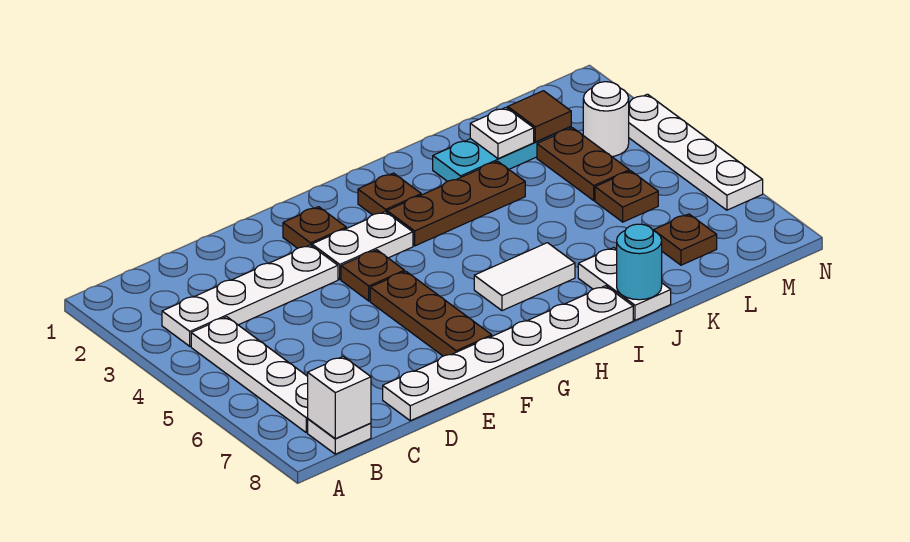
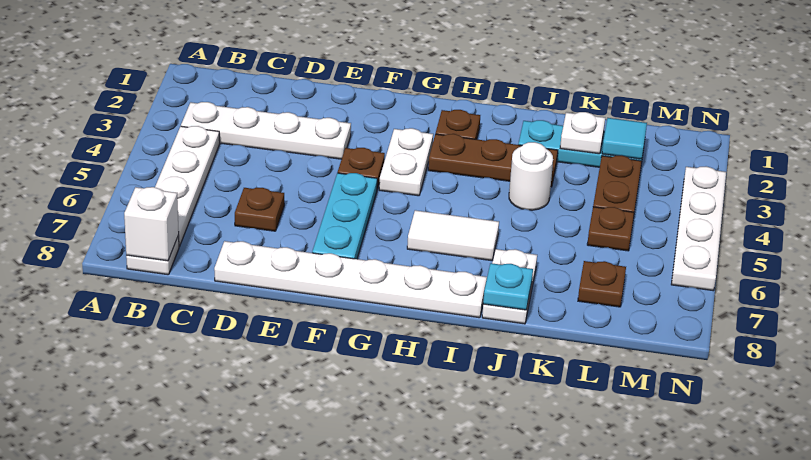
brown 1x1 plate [283,207,346,248] -> brown 1x1 plate moved to [235,188,284,231]
white 1x2 plate [312,212,413,279] -> white 1x2 plate turned to [379,128,433,196]
brown 1x3 plate [370,271,492,356] -> cyan 1x3 plate [312,173,377,259]
cyan 1x1 round brick [617,224,662,300] -> cyan 1x1 plate [483,263,533,310]
brown 1x1 tile [508,91,571,142] -> cyan 1x1 tile [602,118,647,159]
white 1x1 round brick [583,82,629,157] -> white 1x1 round brick moved to [509,142,553,210]

